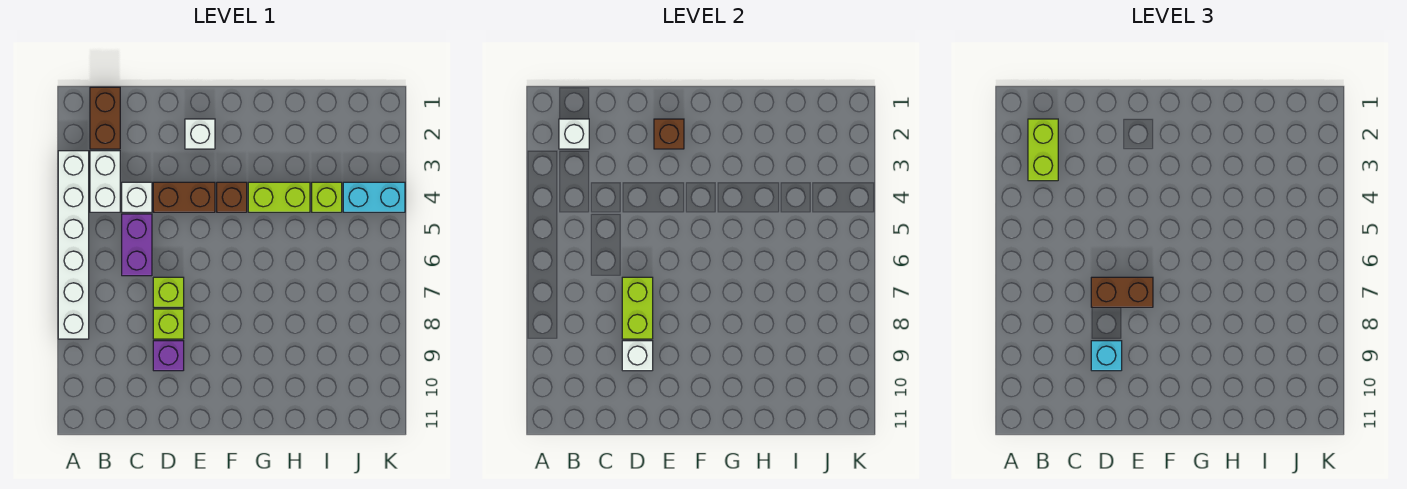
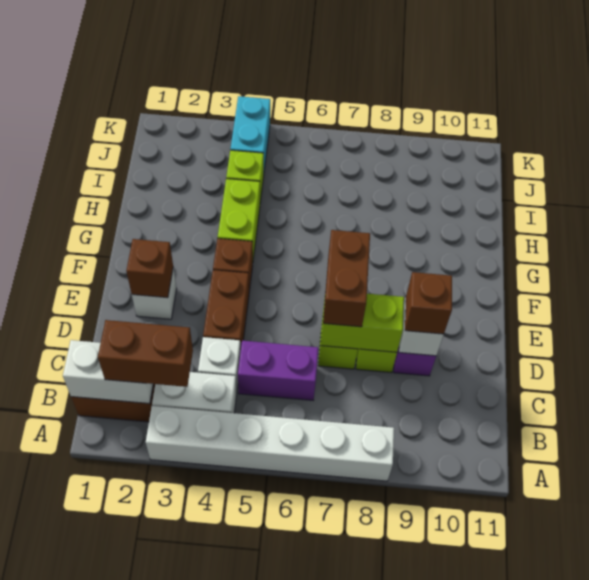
white 1x1 brick [559,119,589,149] -> white 1x2 brick [63,340,153,404]
lime 1x2 brick [1028,119,1058,181] -> brown 1x2 brick [98,320,193,387]
cyan 1x1 brick [1091,341,1122,371] -> brown 1x1 brick [405,272,452,334]

